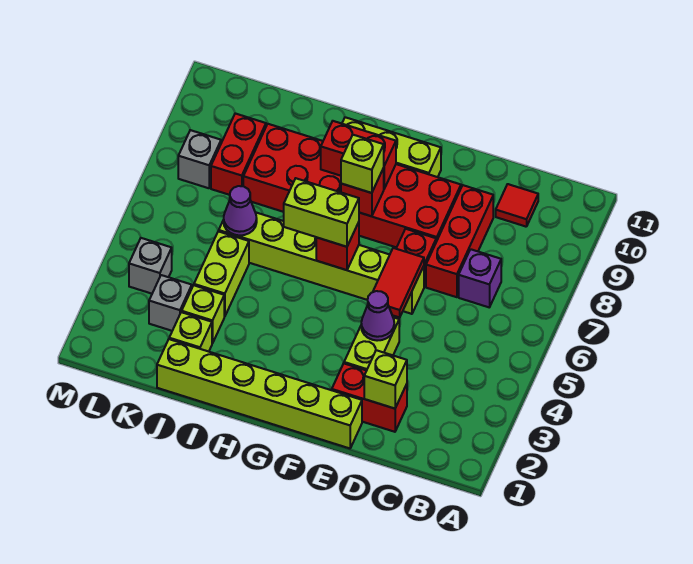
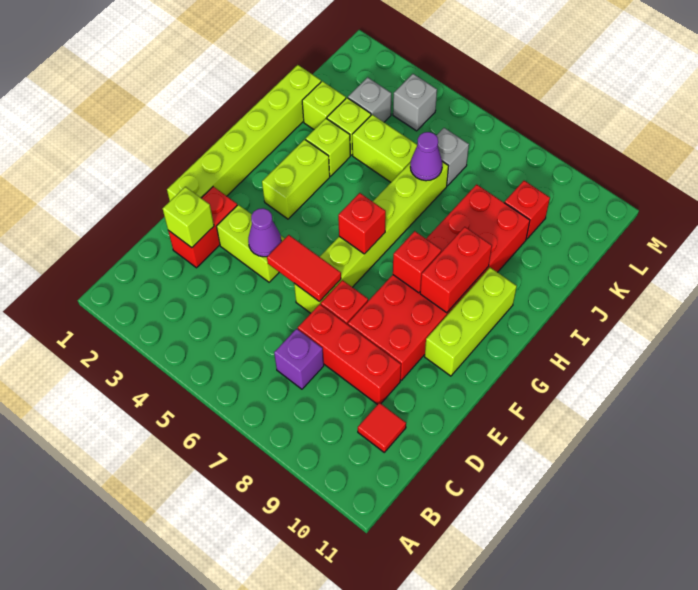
lime 1x2 brick [284,178,359,247] -> lime 1x2 brick moved to [262,139,330,219]
lime 1x1 brick [341,135,384,193] -> lime 1x1 brick moved to [306,119,350,176]
red 1x2 brick [211,113,266,195] -> red 1x1 brick [505,181,550,239]
grey 1x1 brick [178,130,221,188] -> grey 1x1 brick moved to [436,128,469,186]

